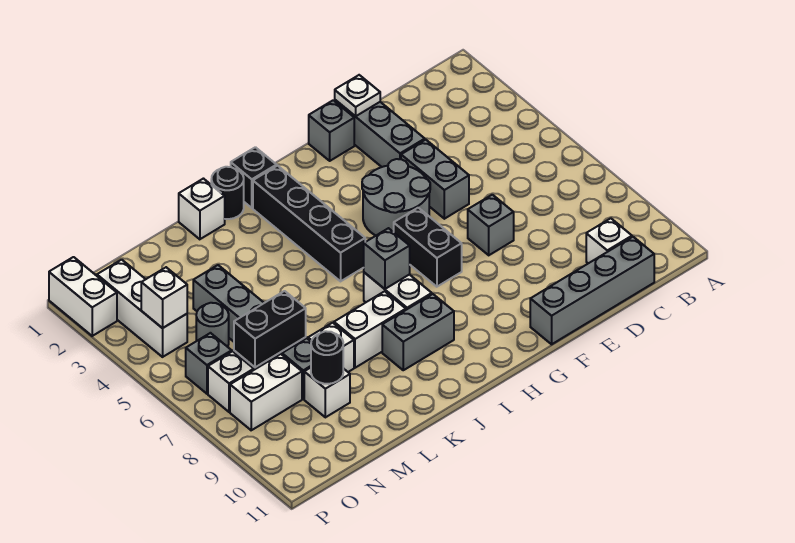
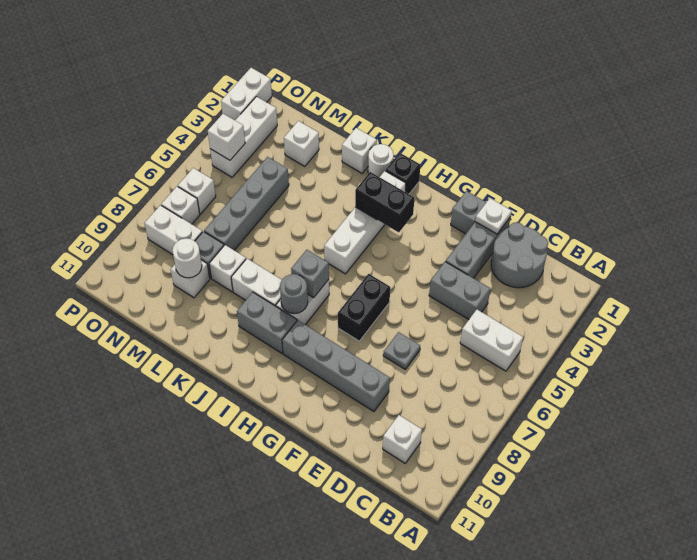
none -> white 1x2 brick [460,310,523,371]
grey 1x4 brick [530,237,654,344] -> grey 1x4 brick moved to [282,320,390,412]
grey 1x2 brick [401,140,469,219] -> grey 1x2 brick turned to [429,262,490,319]
grey 1x1 brick [468,195,514,255] -> grey 1x1 plate [383,332,420,369]
grey 2x2 round brick [362,159,430,235] -> grey 2x2 round brick moved to [491,222,548,288]
black 1x4 brick [253,166,365,281] -> white 1x4 brick [324,171,406,274]
black 1x1 round brick [211,167,244,219] -> white 1x1 round brick [368,144,394,177]
none -> white 1x1 brick [284,121,319,167]
black 1x2 brick [234,291,306,367] -> black 1x2 brick moved to [355,172,414,232]
black 1x1 round brick [311,331,343,384] -> white 1x1 round brick [172,238,202,278]
grey 1x1 round brick [196,303,229,347] -> grey 1x1 round brick moved to [280,274,308,314]
grey 1x1 brick [186,333,232,394] -> white 1x1 brick [178,168,216,214]

